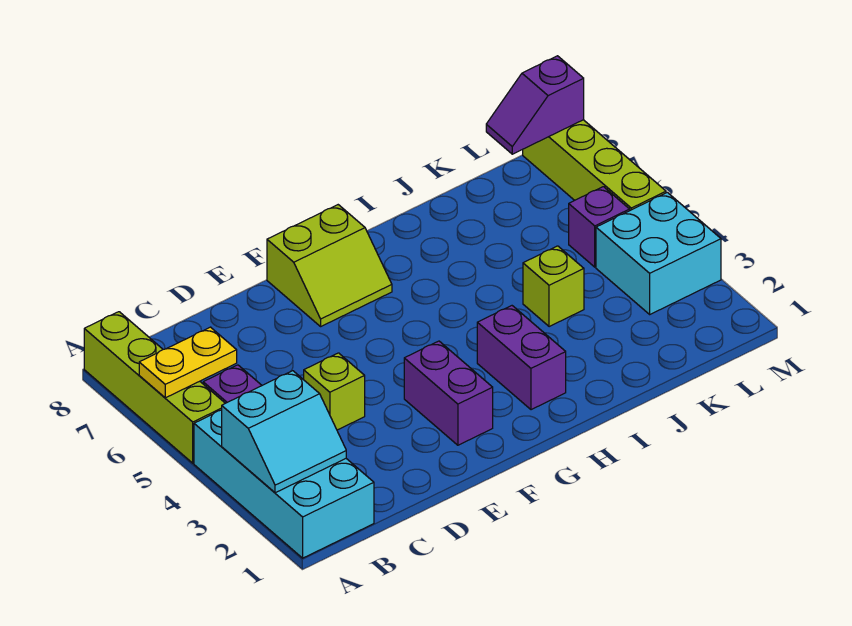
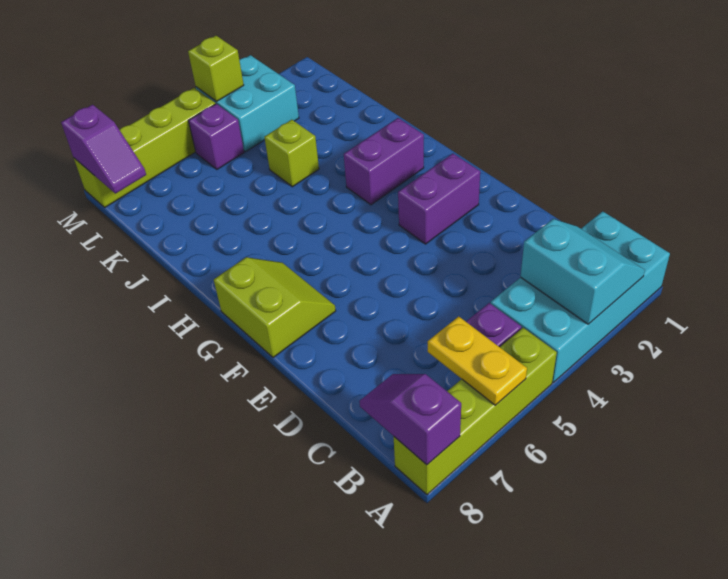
none -> purple 1x2 slope [359,374,461,465]
lime 1x1 brick [304,353,365,430] -> lime 1x1 brick moved to [188,36,244,102]

